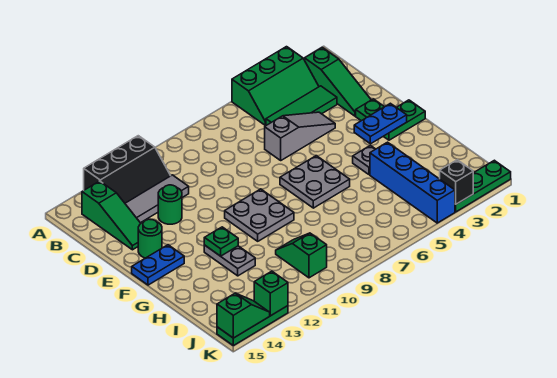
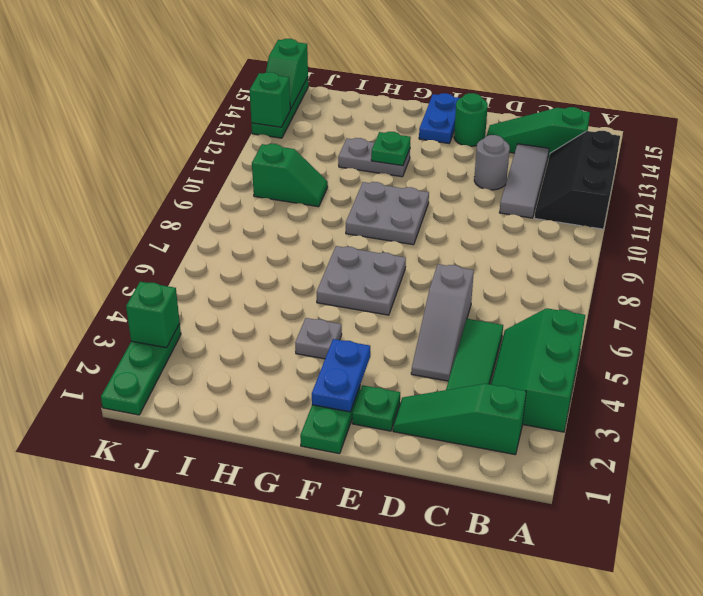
green 1x1 round brick [158,185,182,224] -> grey 1x1 round brick [474,135,510,190]
blue 1x4 brick [370,142,455,223] -> none
black 1x1 brick [440,160,473,204] -> green 1x1 brick [126,282,180,348]

